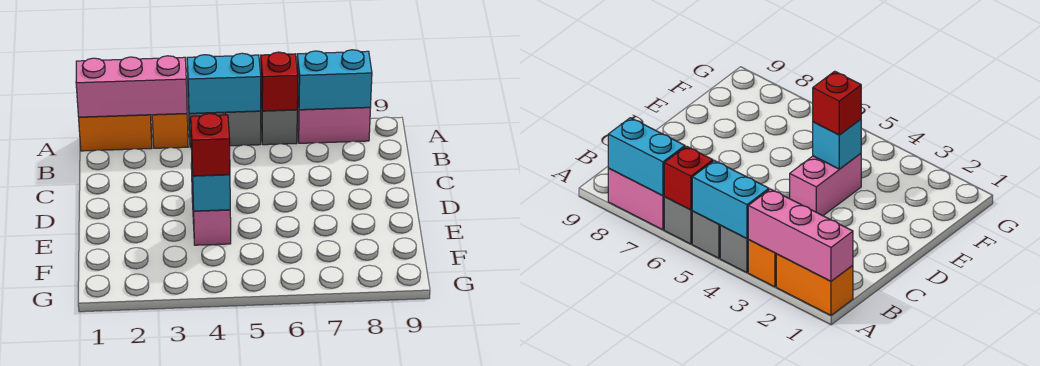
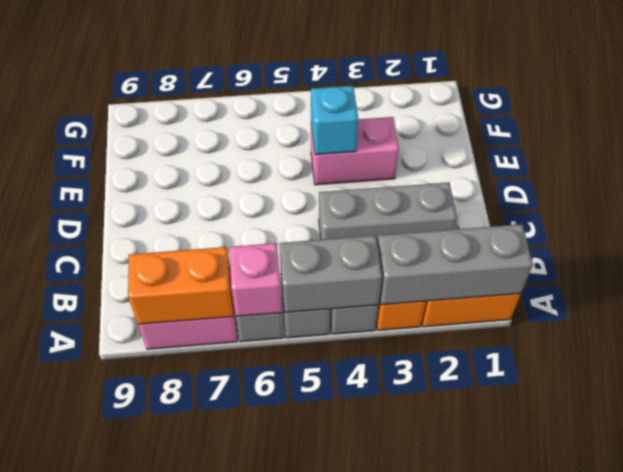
pink 1x3 brick [76,56,187,117] -> grey 1x3 brick [377,224,533,305]
cyan 1x2 brick [187,53,261,113] -> grey 1x2 brick [279,236,382,312]
red 1x1 brick [261,52,298,111] -> pink 1x1 brick [229,243,282,316]
cyan 1x2 brick [297,50,372,110] -> orange 1x2 brick [128,247,233,324]
none -> grey 1x3 brick [319,182,457,243]
pink 1x2 brick [191,163,231,245] -> pink 1x2 brick turned to [311,117,399,185]
red 1x1 brick [191,114,230,176] -> none

